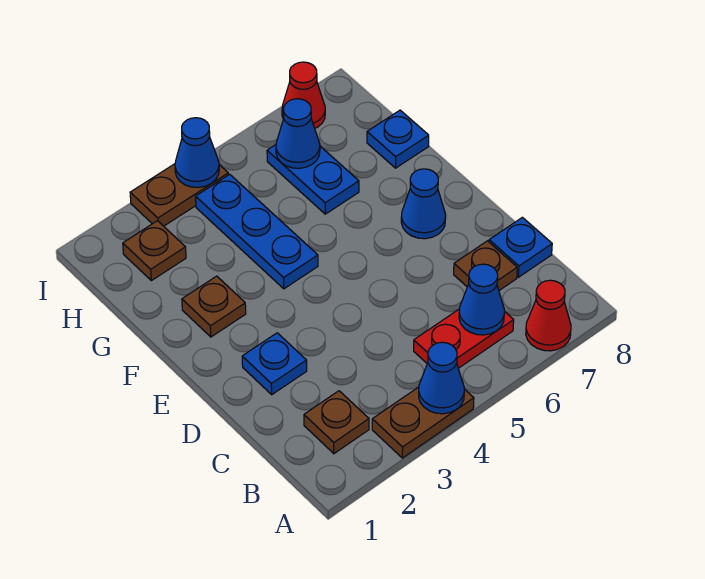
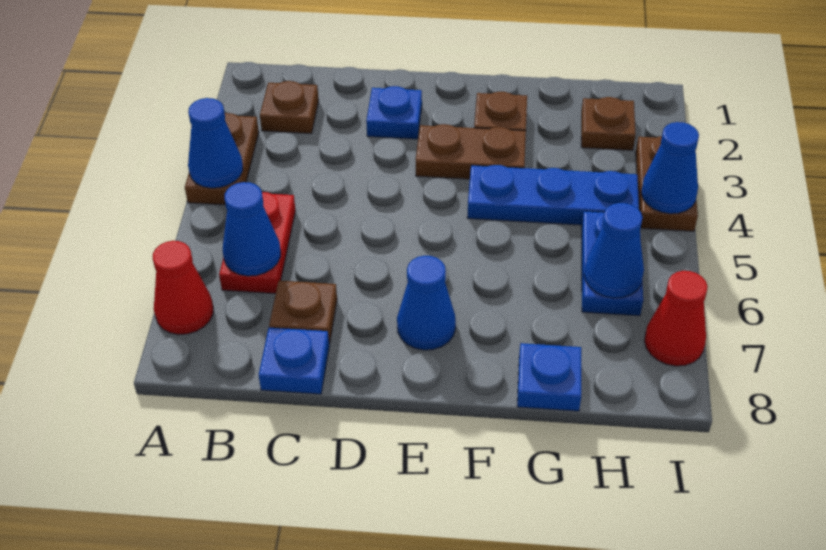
none -> brown 1x2 plate [416,124,526,179]
blue 1x2 plate [267,145,359,214] -> blue 1x2 plate turned to [582,211,643,316]

